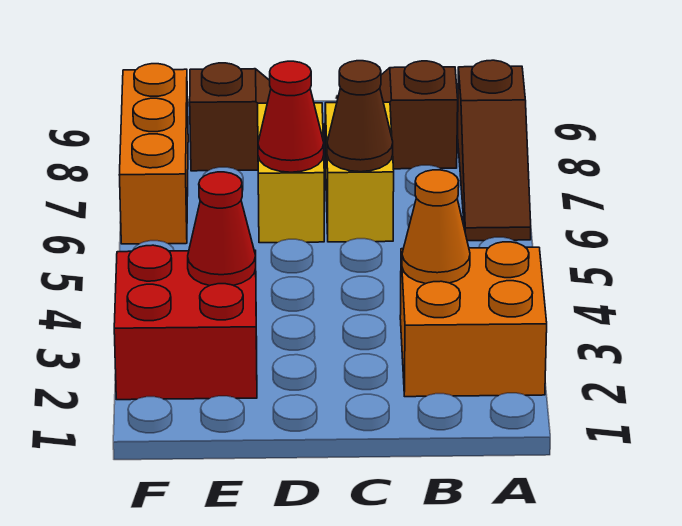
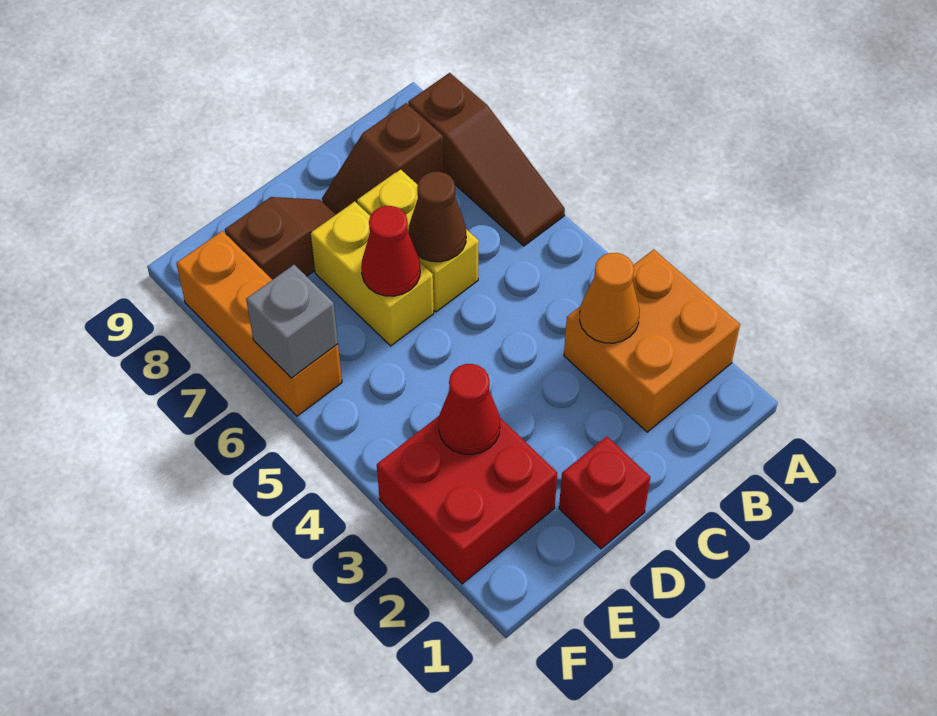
none -> red 1x1 brick [559,437,650,549]
none -> grey 1x1 brick [246,265,338,378]

